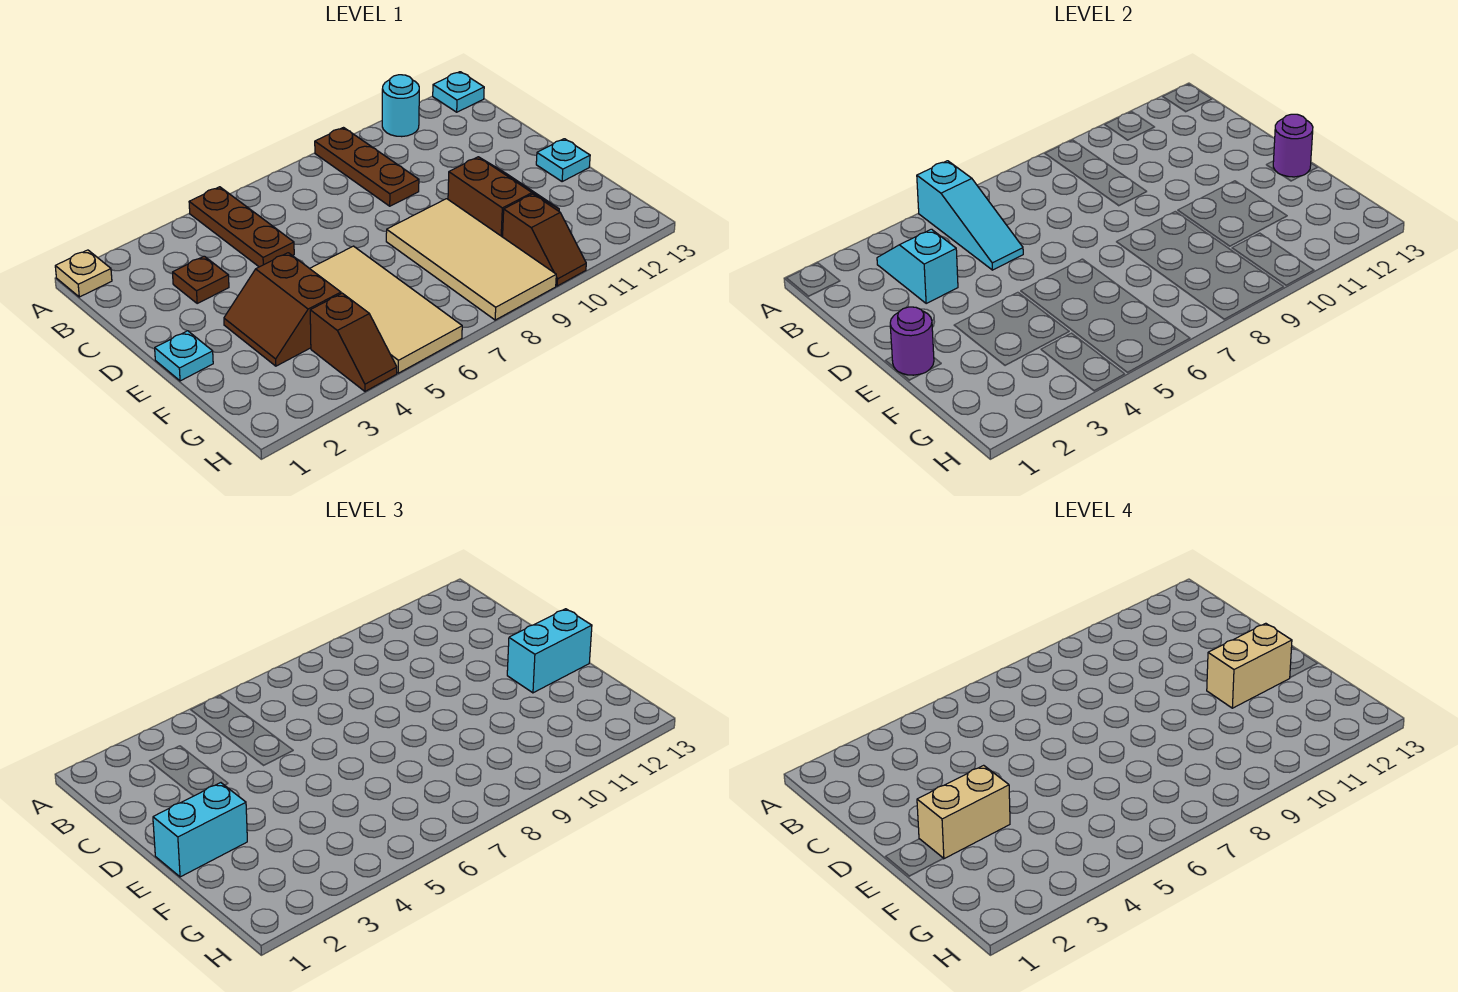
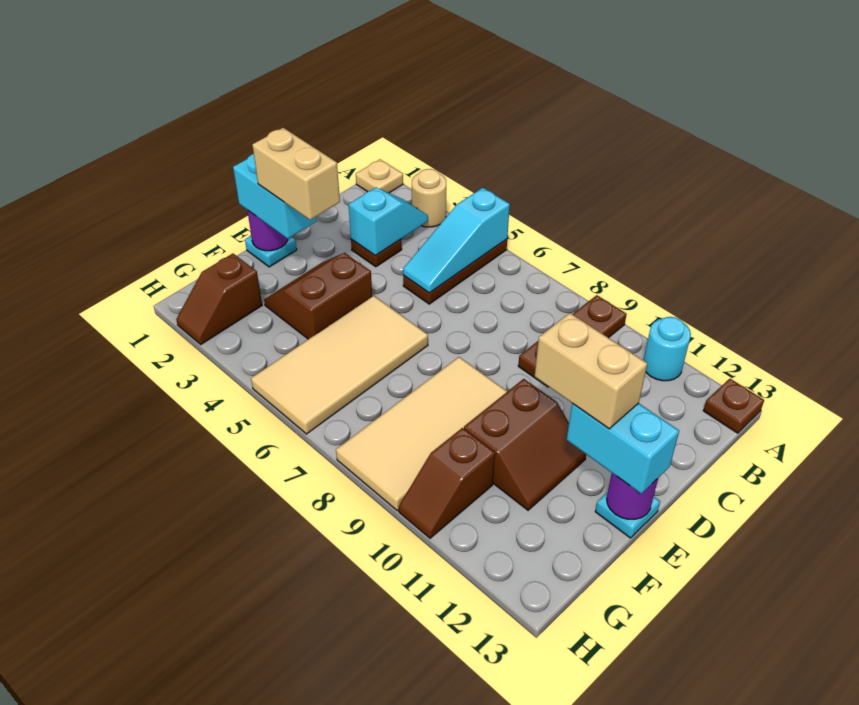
none -> tan 1x1 round brick [412,169,446,227]
cyan 1x1 plate [433,72,484,112] -> brown 1x1 plate [703,379,764,433]
brown 1x2 slope [310,293,397,391] -> brown 1x2 slope moved to [176,254,262,344]

